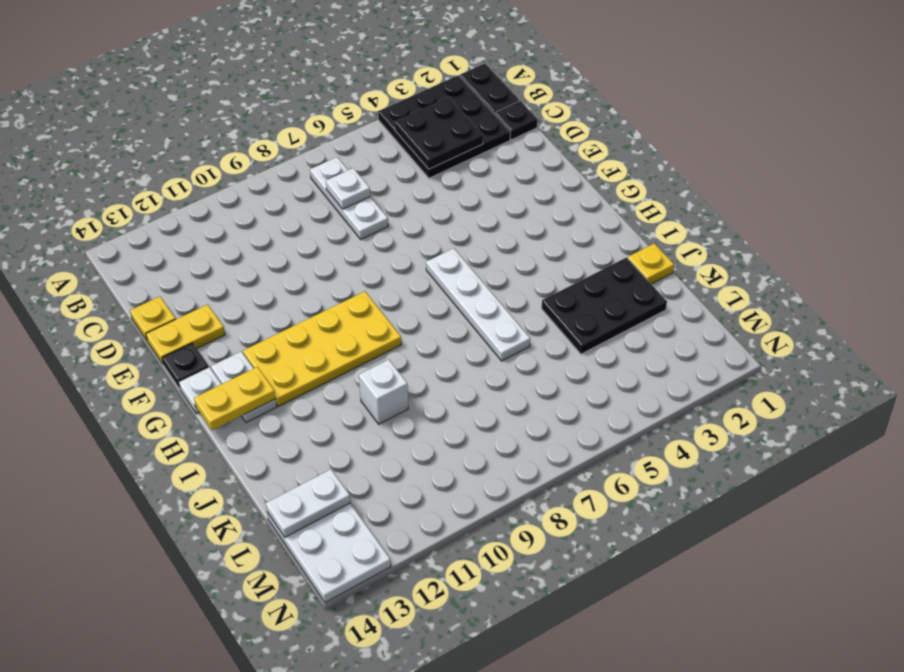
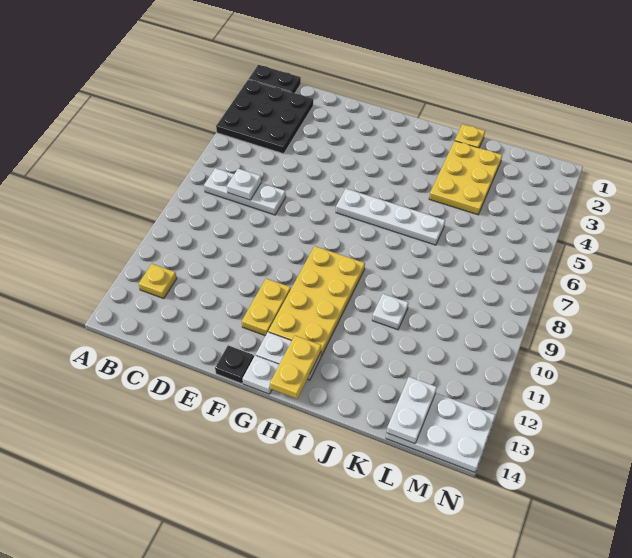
black 2x2 plate [395,97,483,169] -> none
black 1x1 plate [495,101,537,140] -> none
yellow 1x1 plate [130,296,176,340] -> yellow 1x1 plate moved to [139,264,177,299]
yellow 1x2 plate [146,305,225,364] -> yellow 1x2 plate moved to [242,279,291,336]
black 2x3 plate [542,258,667,354] -> yellow 2x3 plate [429,141,502,215]
white 1x1 brick [359,360,408,424] -> white 1x1 plate [372,294,408,330]

